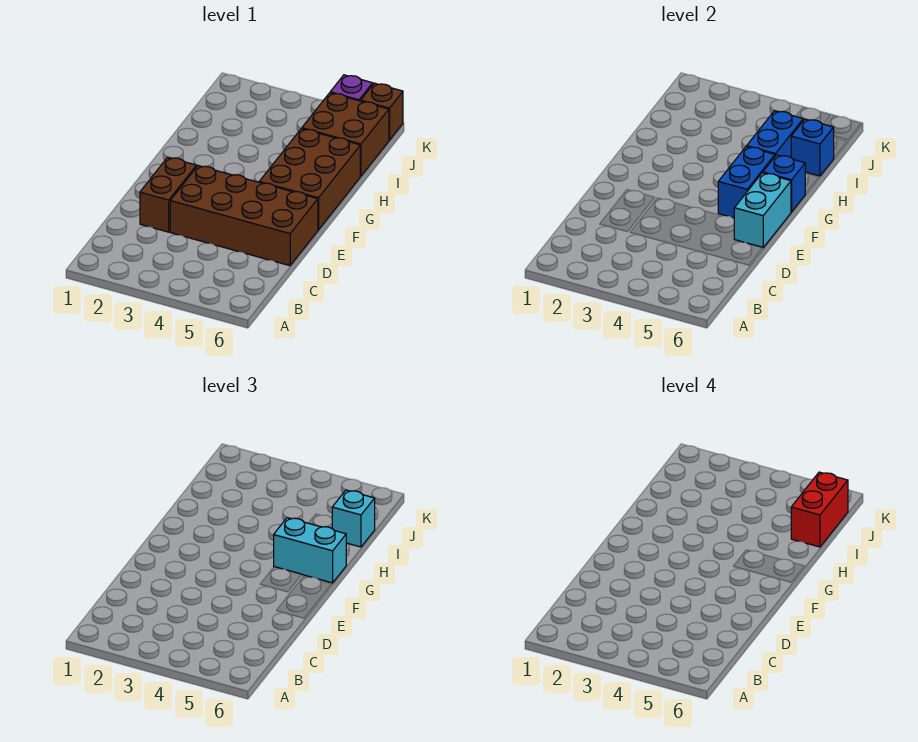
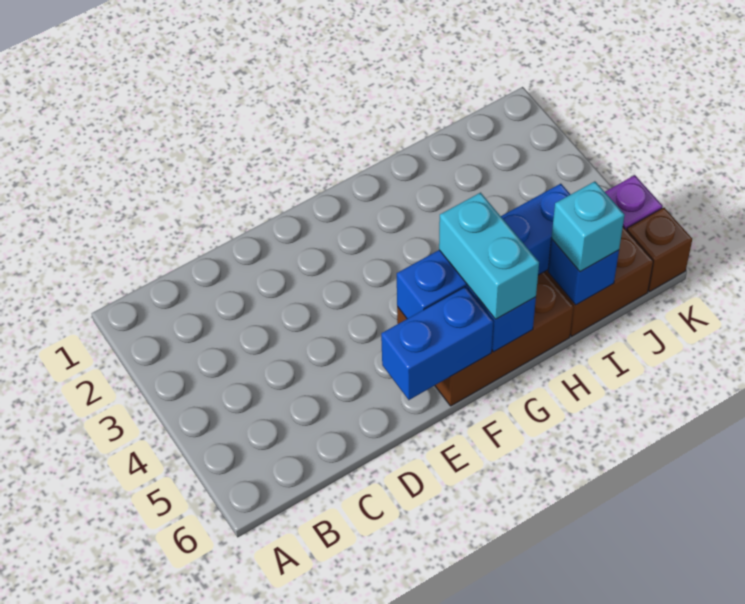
brown 1x2 brick [140,157,196,232] -> none
brown 2x4 brick [170,166,318,266] -> none
cyan 1x2 brick [734,173,791,247] -> blue 1x2 brick [381,287,493,400]
red 1x2 brick [791,472,848,547] -> none

